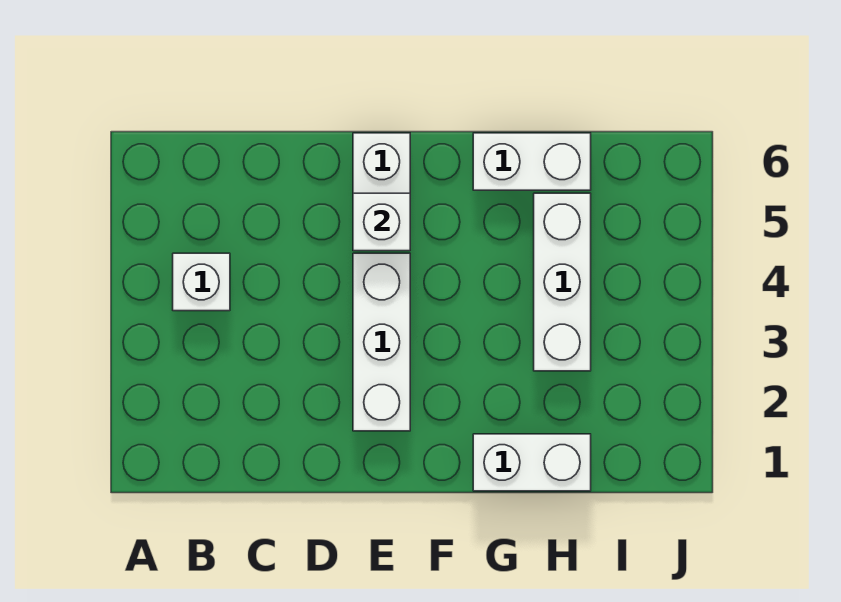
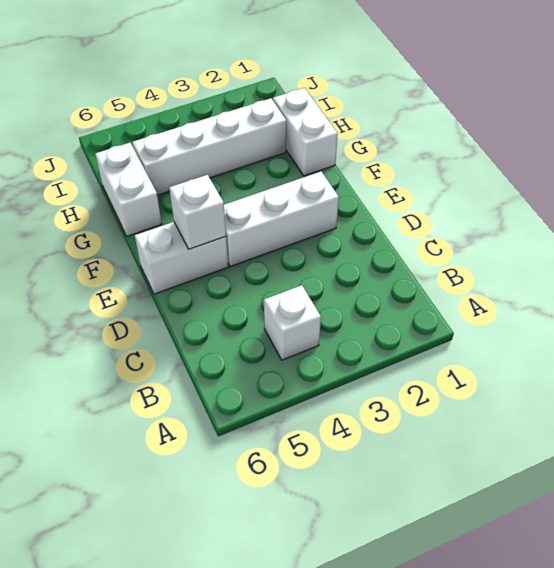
white 1x3 brick [534,193,591,371] -> white 1x4 brick [132,98,286,195]

